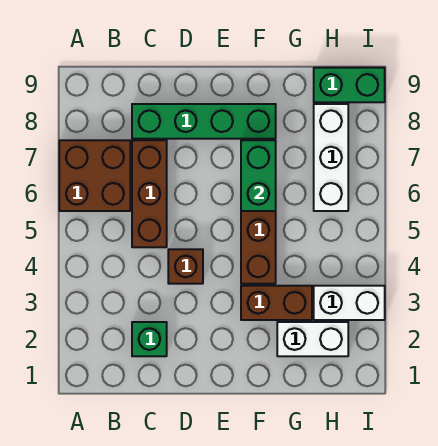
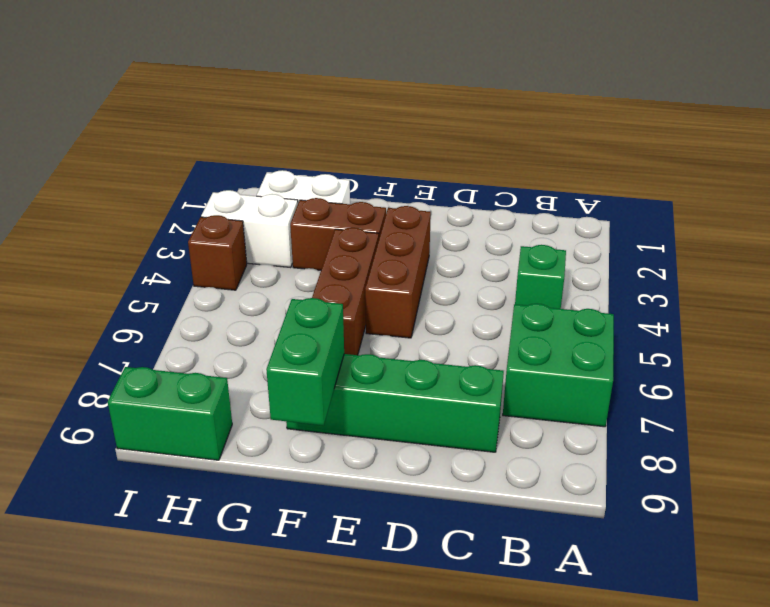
brown 2x2 brick [59,140,130,211] -> green 2x2 brick [503,304,614,427]
green 1x1 brick [132,322,167,356] -> green 1x1 brick moved to [515,245,566,309]
brown 1x3 brick [132,140,167,247] -> brown 1x3 brick moved to [365,206,431,338]
brown 1x1 brick [168,249,203,284] -> brown 1x1 brick moved to [188,215,247,290]
green 1x2 brick [241,140,276,211] -> green 1x2 brick moved to [266,298,344,426]
white 1x3 brick [314,104,348,211] -> none

